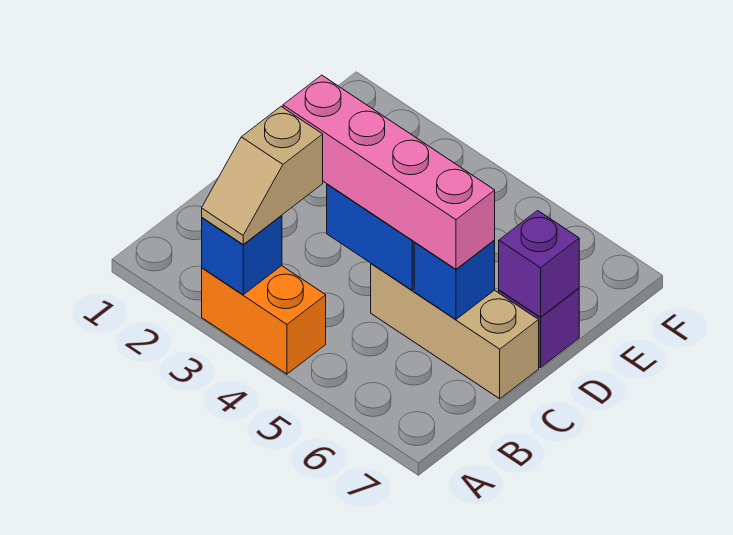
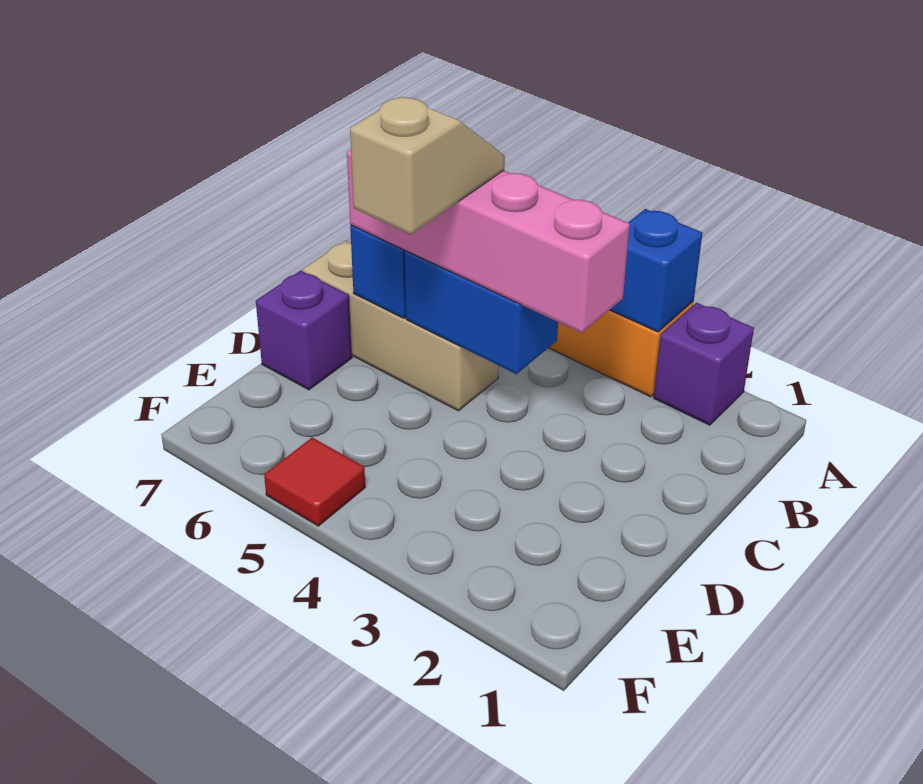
tan 1x2 slope [202,107,323,245] -> tan 1x2 slope moved to [350,97,505,234]
purple 1x1 brick [499,211,579,318] -> purple 1x1 brick moved to [654,303,754,425]
none -> red 1x1 tile [264,438,365,526]

